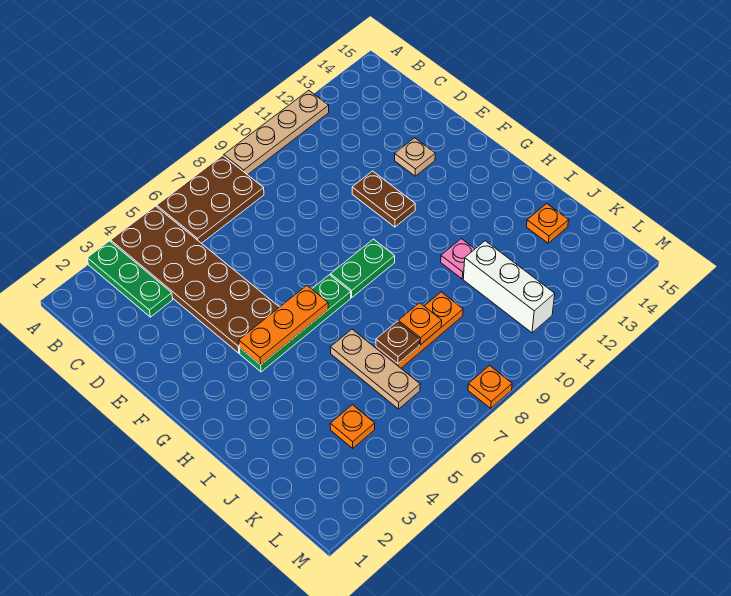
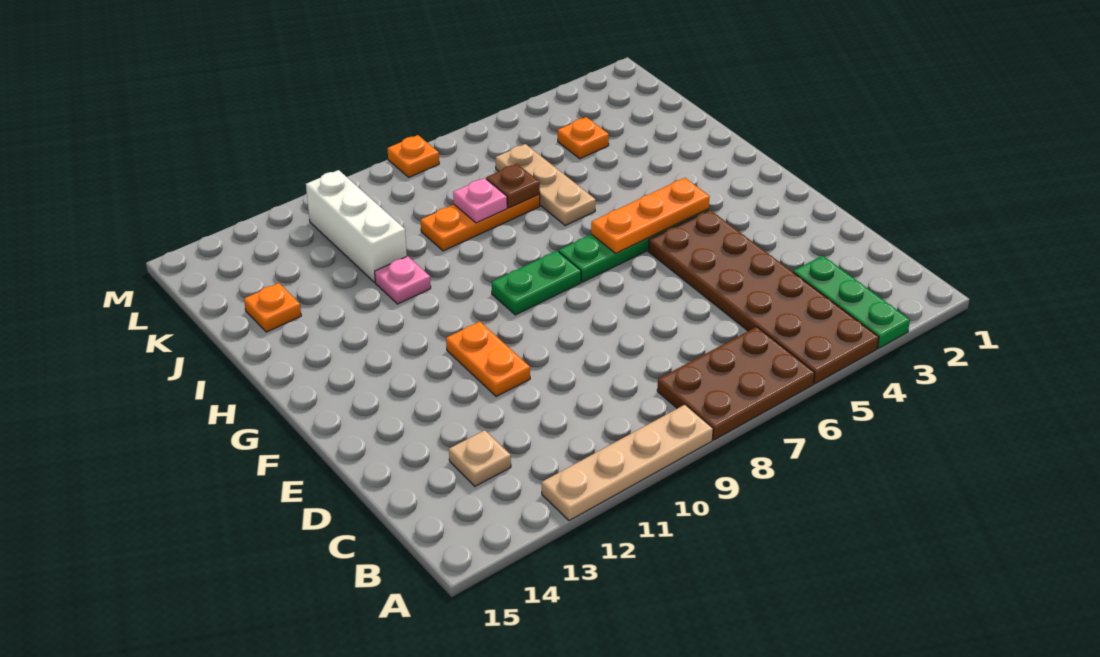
brown 1x2 plate [352,171,415,227] -> orange 1x2 plate [446,322,530,397]
tan 1x1 plate [395,138,435,176] -> tan 1x1 plate moved to [449,430,511,486]
orange 1x1 plate [398,303,442,345] -> pink 1x1 plate [453,178,507,223]

